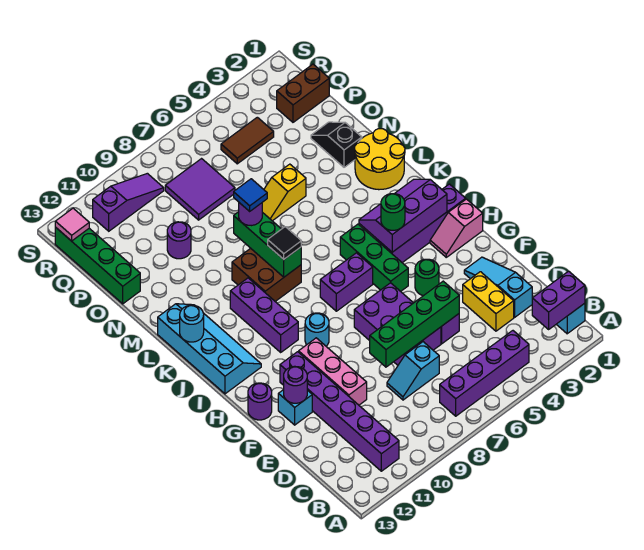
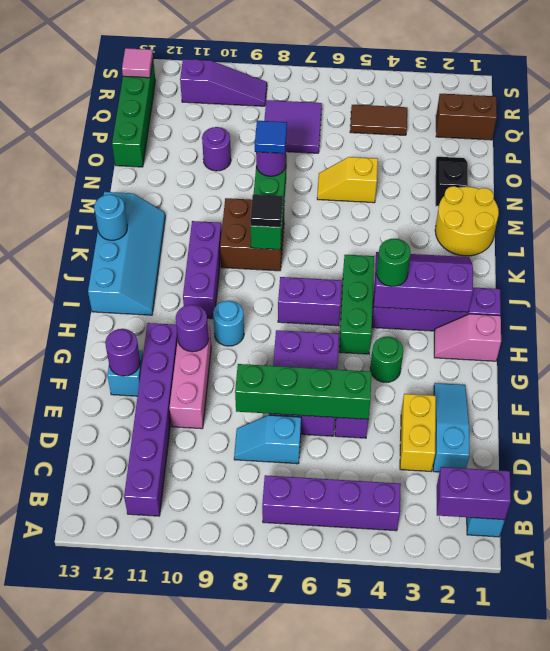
purple 1x1 round brick [248,383,272,420] -> purple 1x1 round brick moved to [176,305,209,352]

